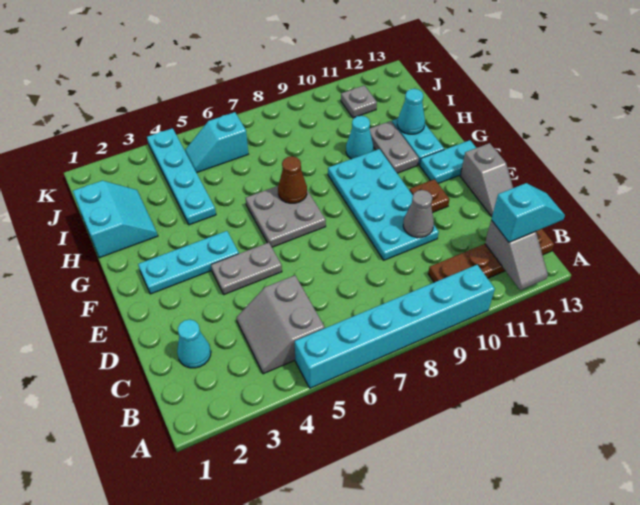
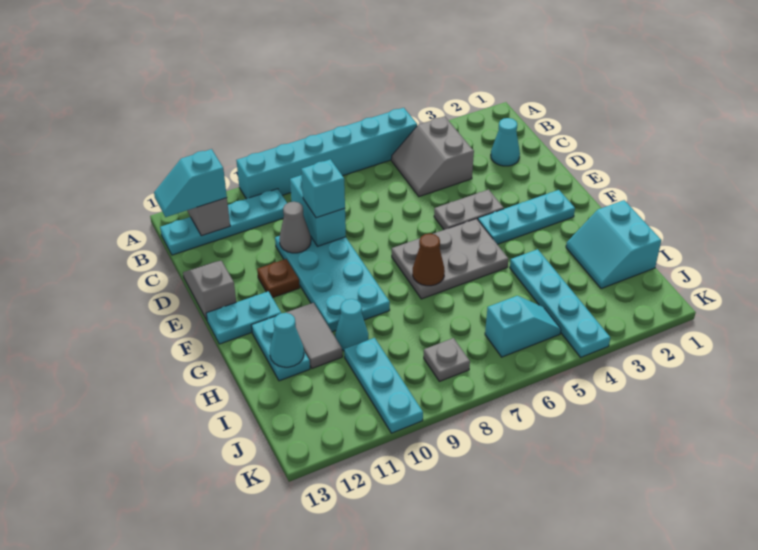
grey 2x2 slope [236,275,325,374] -> grey 2x2 slope turned to [391,116,474,197]
brown 1x4 plate [428,229,554,282] -> cyan 1x4 plate [160,189,287,255]
none -> cyan 1x2 brick [290,175,346,246]
none -> cyan 1x1 brick [301,159,345,218]
grey 2x2 plate [246,186,326,247] -> grey 2x3 plate [392,219,508,299]
grey 1x2 plate [369,121,419,173] -> grey 1x2 tile [286,303,342,368]
none -> cyan 1x3 plate [344,338,423,433]
grey 1x1 plate [341,85,377,118] -> grey 1x1 plate moved to [424,338,470,381]

